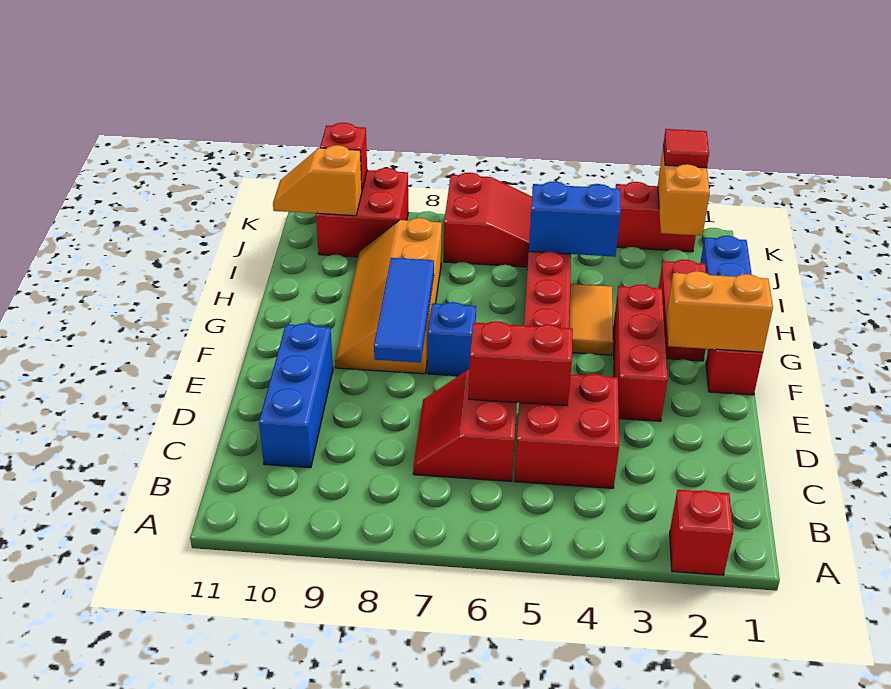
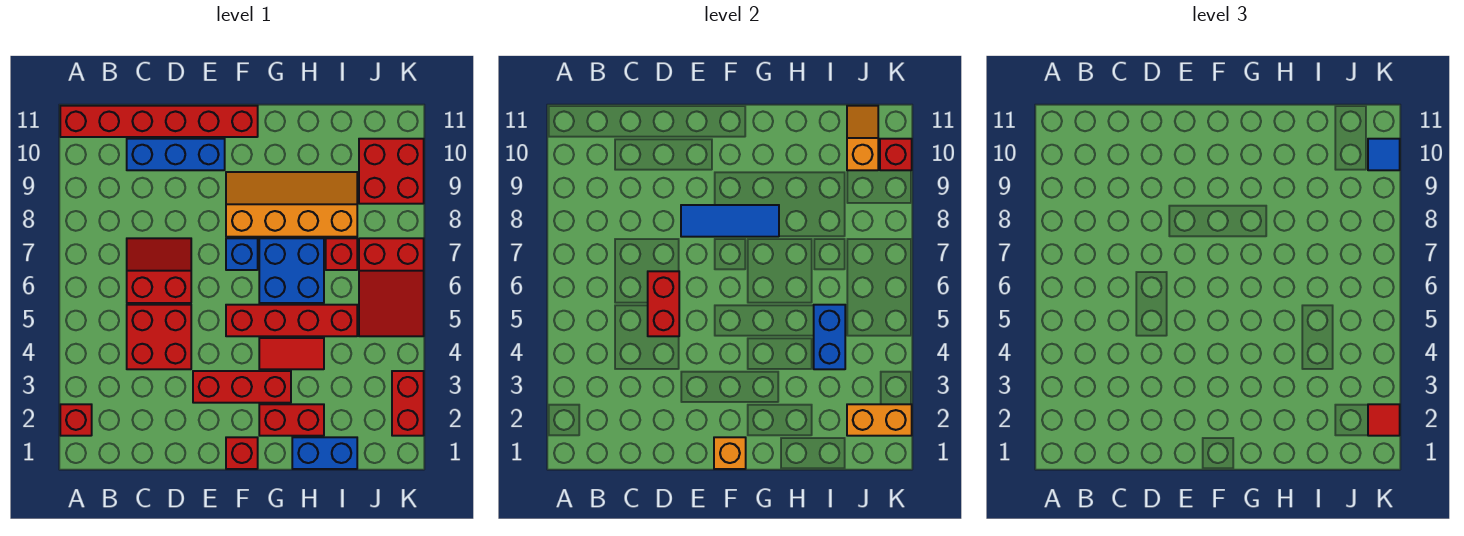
none -> red 1x6 brick [60,106,258,137]
orange 1x2 brick [666,271,773,352] -> orange 1x1 brick [714,437,746,469]
orange 1x2 tile [569,284,613,355] -> red 1x2 tile [259,338,324,369]
none -> blue 2x2 brick [259,238,324,303]
none -> red 1x1 brick [326,238,357,270]
none -> blue 1x1 tile [1368,139,1400,170]

